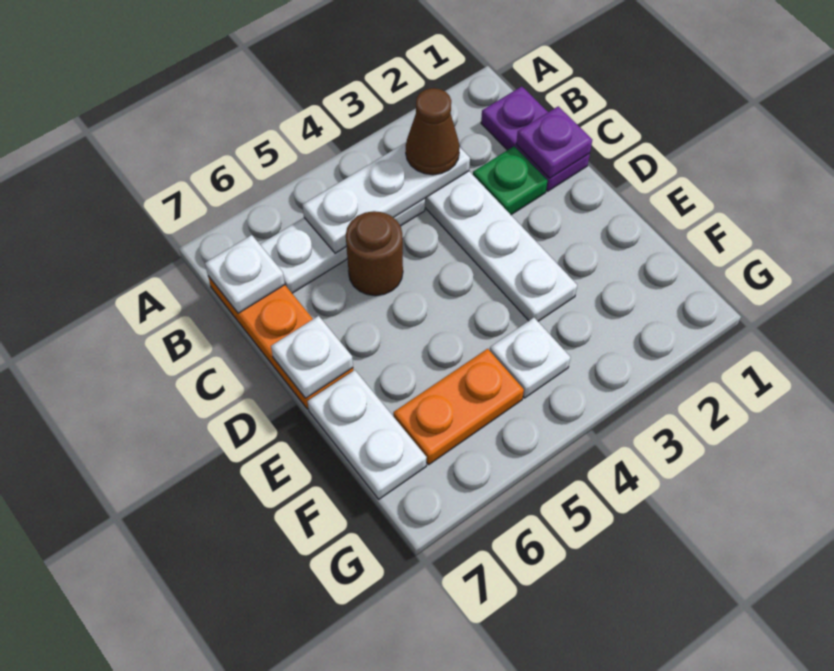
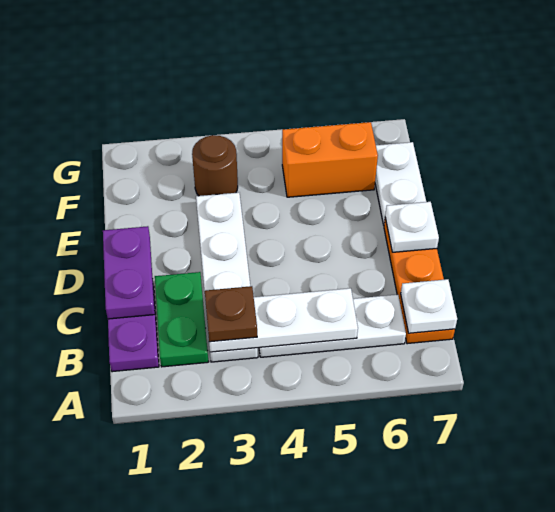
brown 1x1 cone [406,88,460,175] -> brown 1x1 plate [205,286,257,342]
purple 1x1 plate [516,106,592,178] -> purple 1x2 plate [103,226,155,319]
green 1x1 plate [473,146,547,215] -> green 1x2 plate [155,272,208,367]
brown 1x1 round brick [346,211,403,296] -> brown 1x1 round brick moved to [192,135,238,196]
white 1x1 plate [490,318,570,398] -> none
orange 1x2 plate [393,349,524,464] -> orange 1x2 brick [282,122,378,197]

